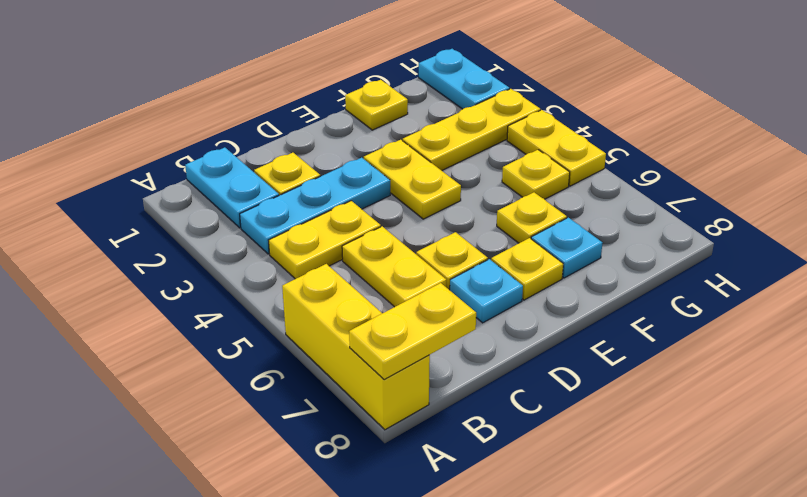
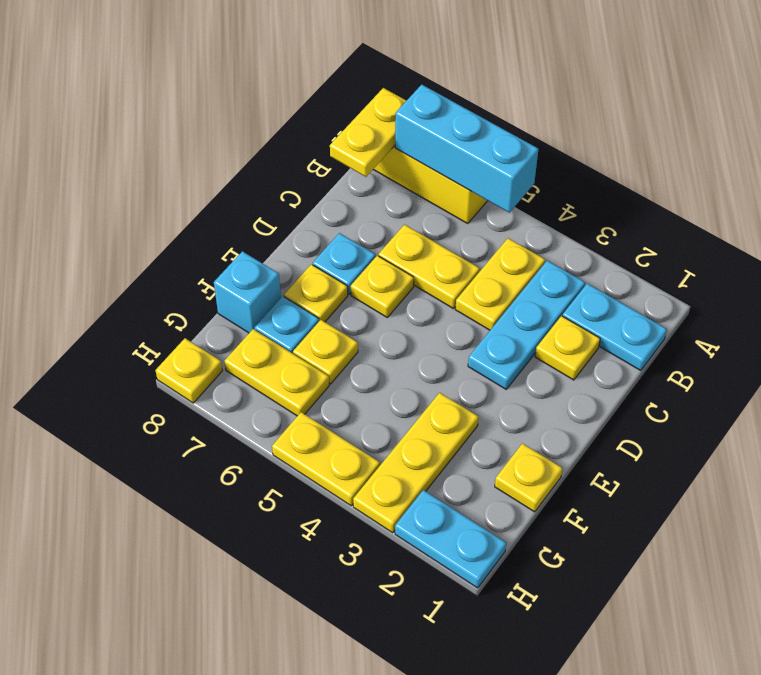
none -> cyan 1x3 brick [395,85,538,213]
yellow 1x2 plate [364,140,461,219] -> yellow 1x2 plate moved to [225,329,329,416]
none -> cyan 1x1 brick [214,251,281,333]
yellow 1x1 plate [502,150,570,199] -> yellow 1x1 plate moved to [156,338,222,403]

